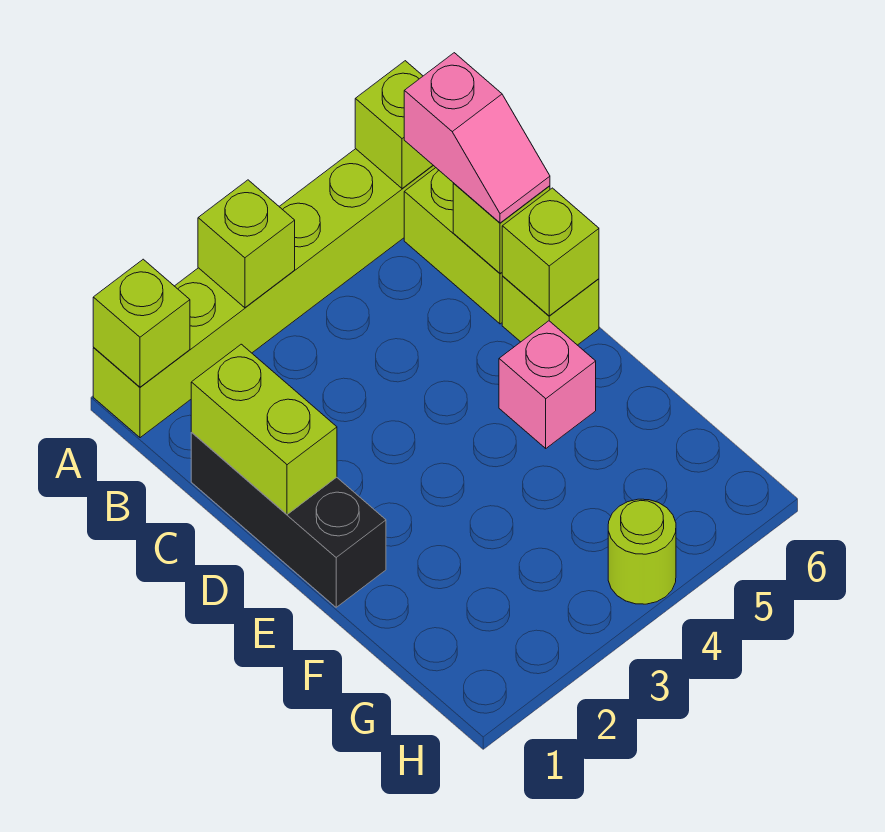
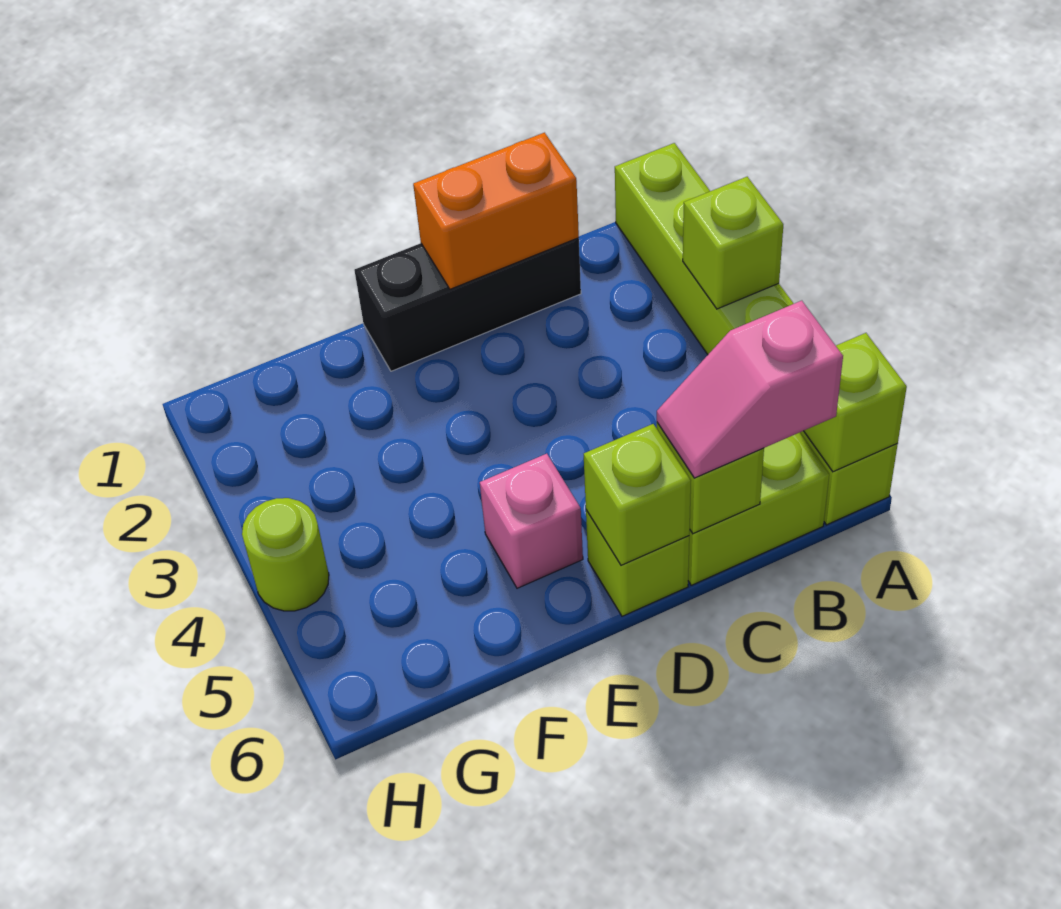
lime 1x1 brick [93,259,190,387] -> none
lime 1x2 brick [191,344,337,515] -> orange 1x2 brick [413,133,579,289]

